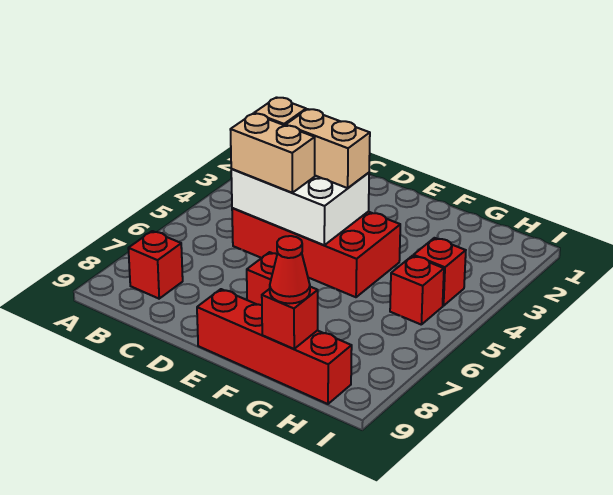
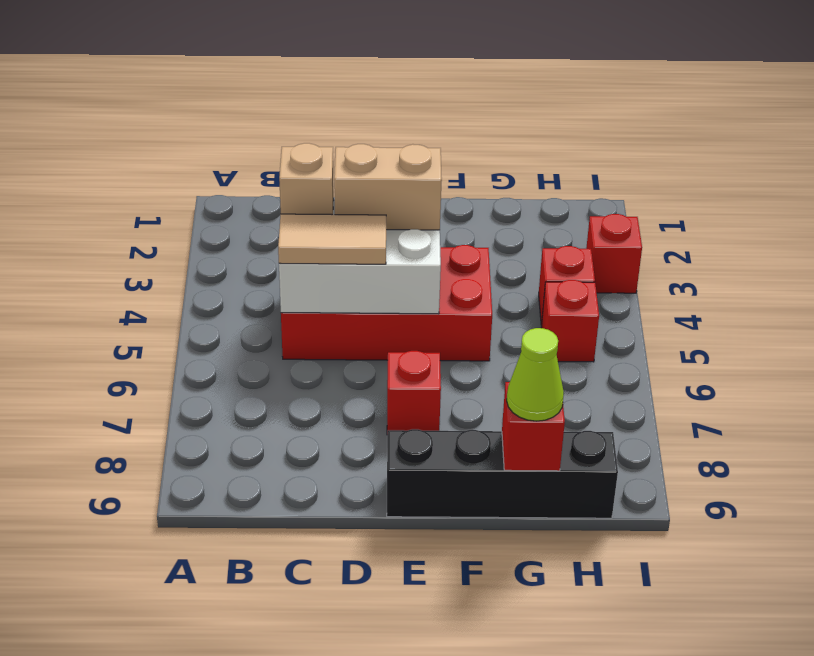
red 1x1 brick [128,231,183,299] -> red 1x1 brick moved to [586,214,642,293]
tan 1x2 brick [230,114,315,193] -> tan 1x2 tile [278,214,386,264]
red 1x4 brick [197,289,352,404] -> black 1x4 brick [387,429,618,518]
red 1x1 cone [270,236,310,303] -> lime 1x1 cone [507,328,564,421]

